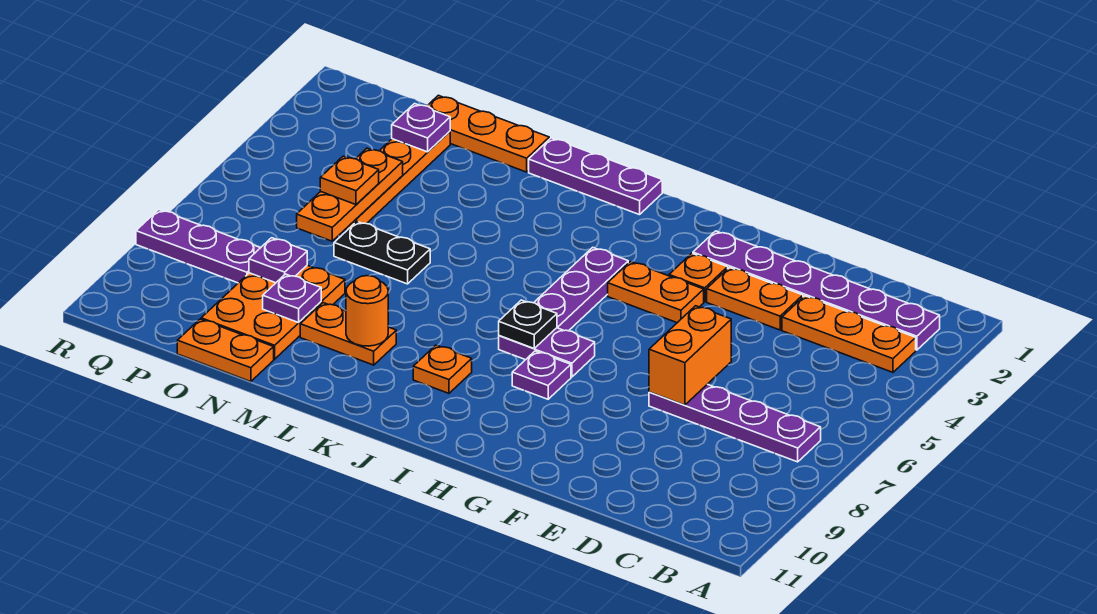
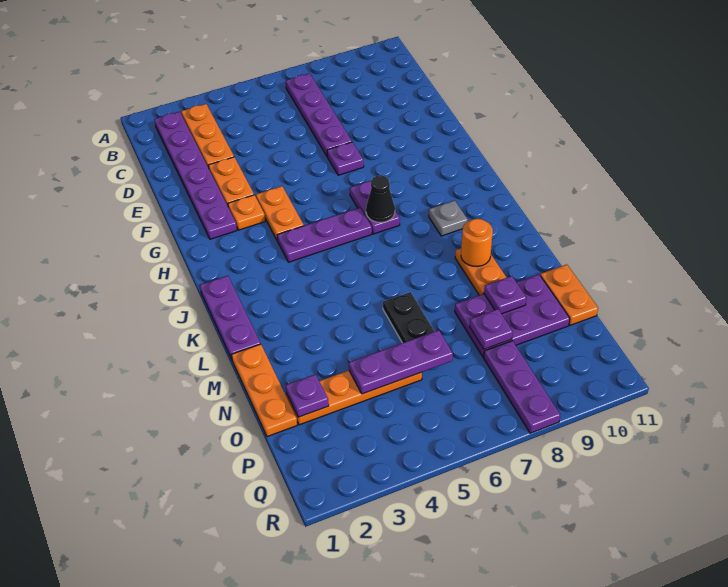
orange 1x2 brick [649,306,731,405] -> none
purple 1x1 plate [512,351,571,399] -> purple 1x1 plate moved to [327,142,364,175]
black 1x1 plate [499,300,557,349] -> black 1x1 cone [366,175,395,222]
orange 1x1 plate [413,345,472,393] -> grey 1x1 plate [429,200,468,236]
orange 2x3 plate [201,265,345,359] -> purple 2x3 plate [455,274,570,357]
orange 1x3 plate [297,148,403,241] -> purple 1x3 plate [349,330,453,394]
orange 1x1 plate [320,156,379,205] -> none

